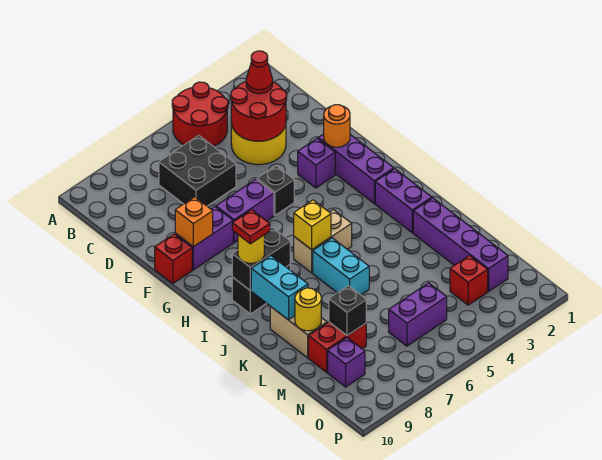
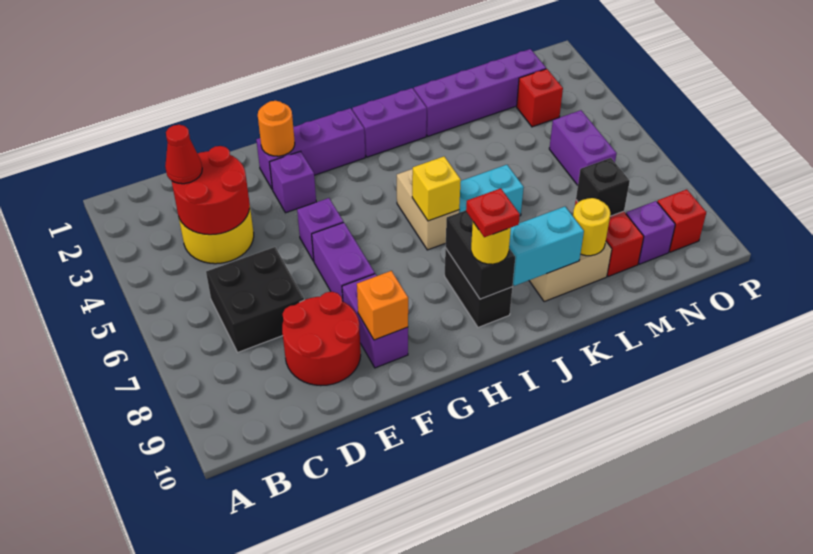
red 2x2 round brick [172,82,228,146] -> red 2x2 round brick moved to [282,292,361,386]
black 1x1 brick [257,166,294,215] -> purple 1x1 brick [297,198,343,261]
red 1x1 brick [155,234,192,284] -> red 1x1 brick moved to [657,189,706,252]

